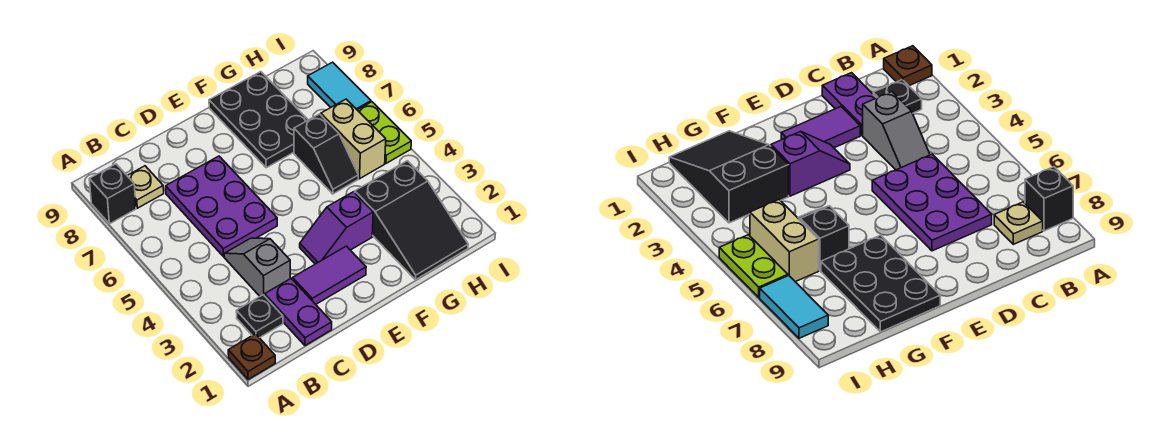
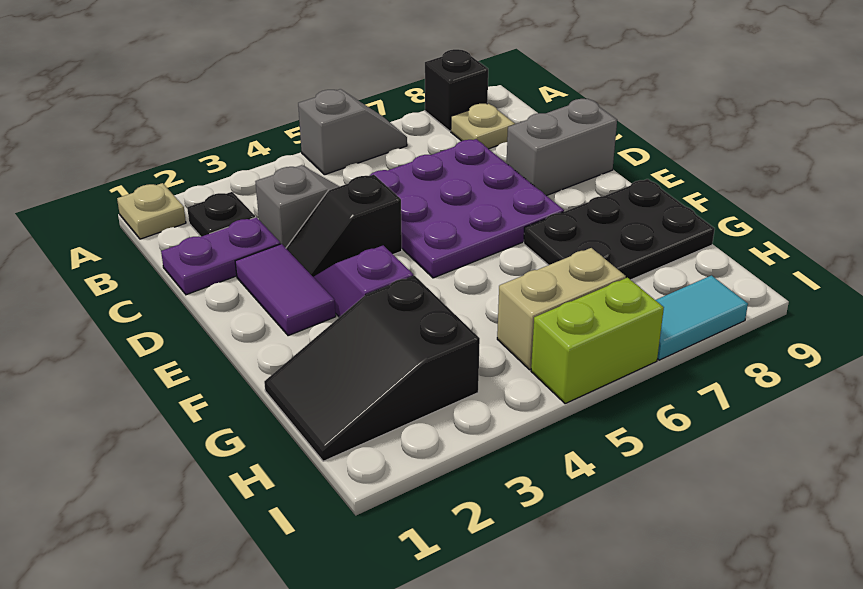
brown 1x1 plate [228,334,275,379] -> tan 1x1 plate [117,183,186,239]
none -> grey 1x2 slope [298,89,407,175]
purple 2x3 plate [166,156,277,257] -> purple 3x3 plate [370,139,564,278]
none -> grey 1x2 brick [507,99,617,196]
black 1x2 slope [294,114,358,194] -> black 1x2 slope moved to [286,174,402,277]
lime 1x2 plate [358,102,411,163] -> lime 1x2 brick [531,278,664,404]

